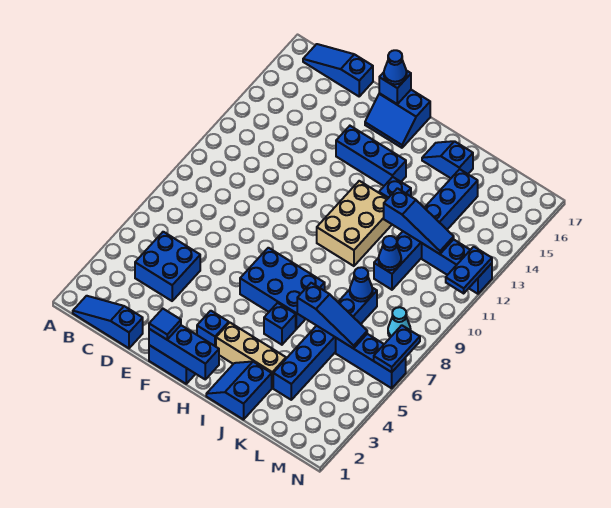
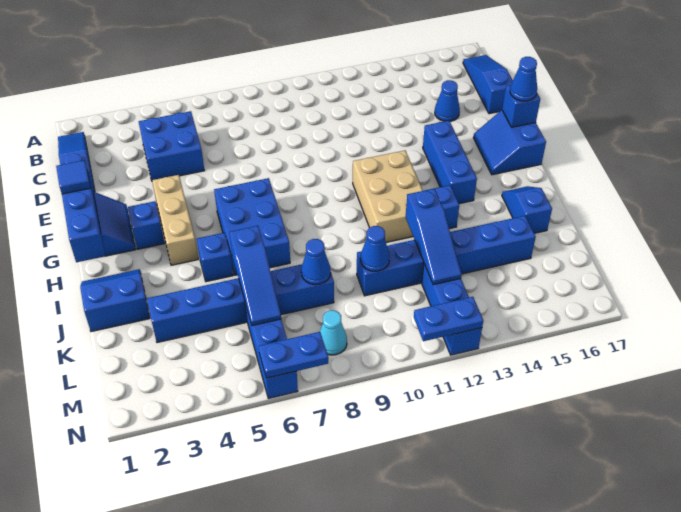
none -> blue 1x1 cone [435,80,460,121]
tan 1x3 brick [216,323,286,388] -> tan 1x3 brick moved to [152,175,198,265]
tan 2x3 brick [317,181,392,266] -> tan 2x3 brick turned to [353,150,423,242]

